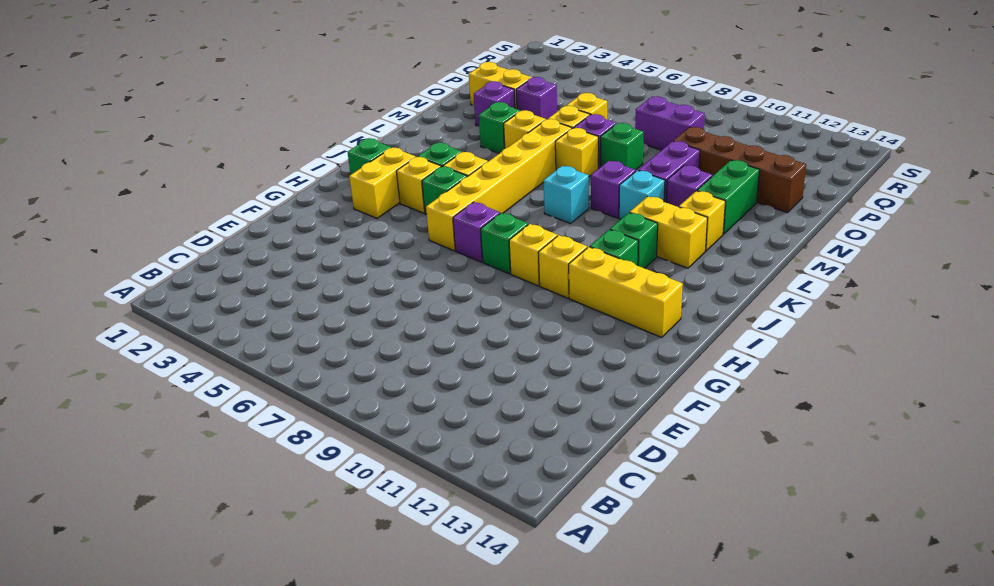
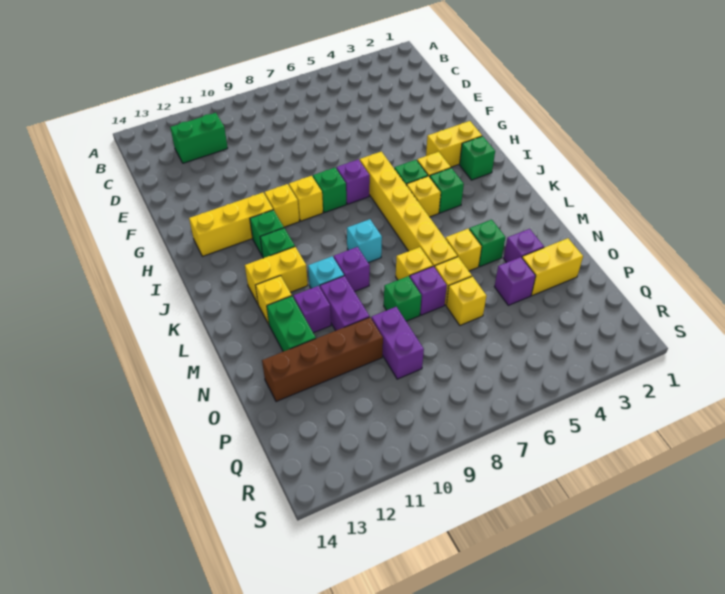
none -> green 1x2 brick [170,113,228,163]
yellow 1x2 brick [349,148,415,218] -> yellow 1x2 brick turned to [426,121,482,167]
purple 1x2 brick [635,96,705,150] -> purple 1x2 brick turned to [371,307,424,379]

